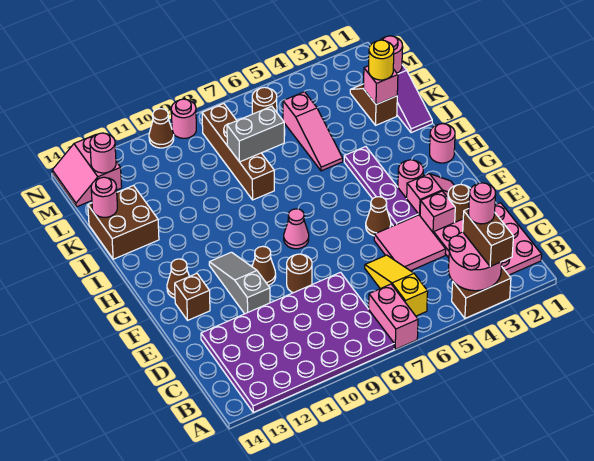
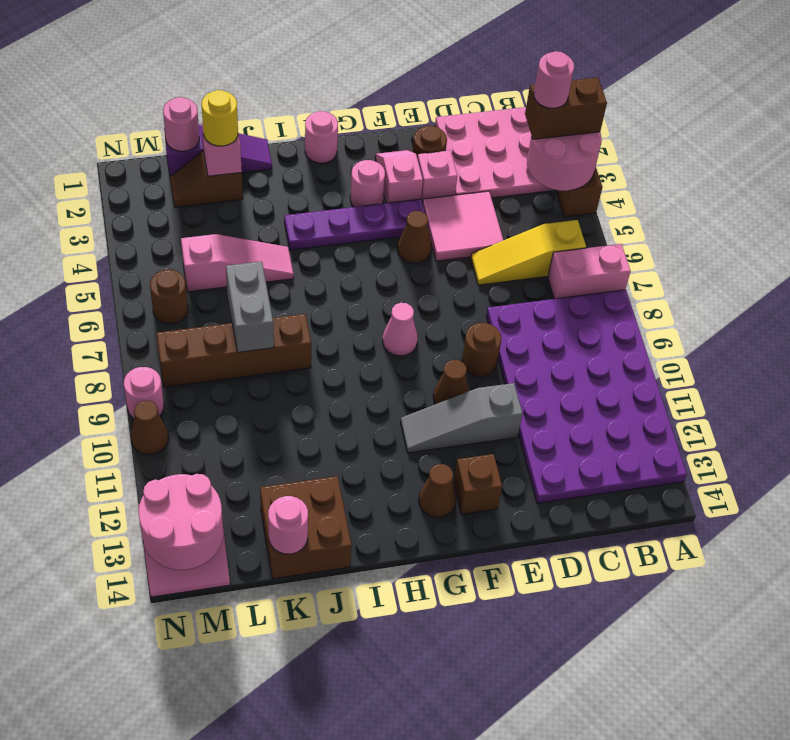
pink 1x1 round brick [90,133,116,173] -> pink 2x2 round brick [139,474,223,570]

